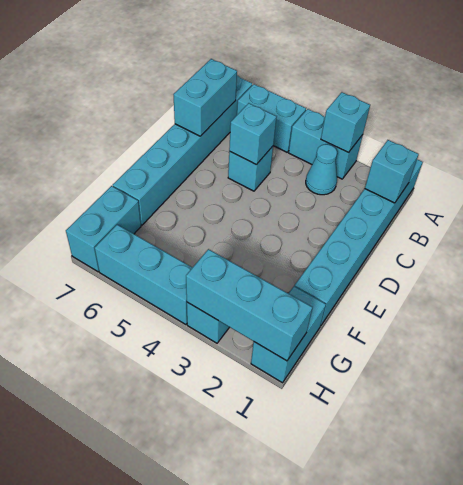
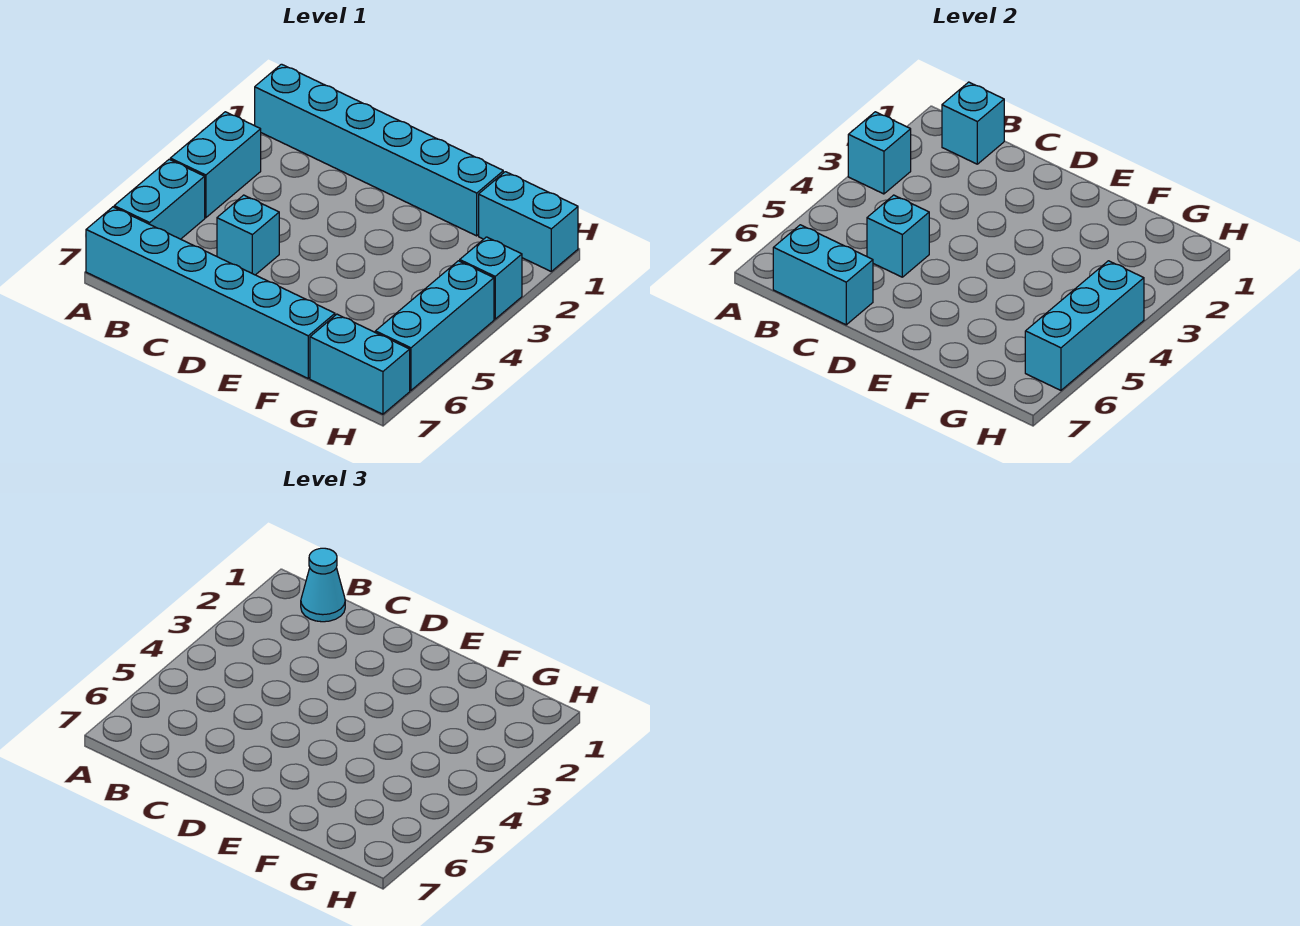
cyan 1x1 cone [306,144,337,195] -> cyan 1x1 cone moved to [301,548,345,622]
cyan 1x3 brick [186,249,312,361] -> cyan 1x3 brick moved to [1025,261,1144,390]

